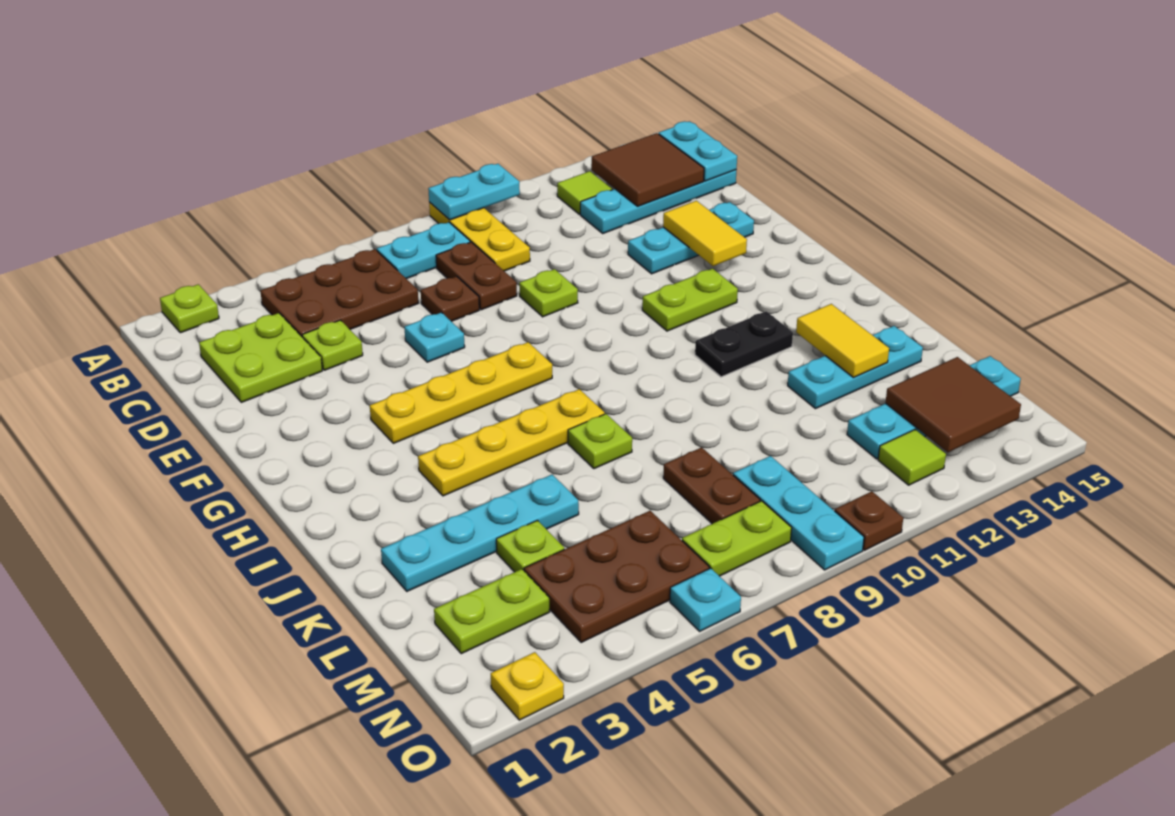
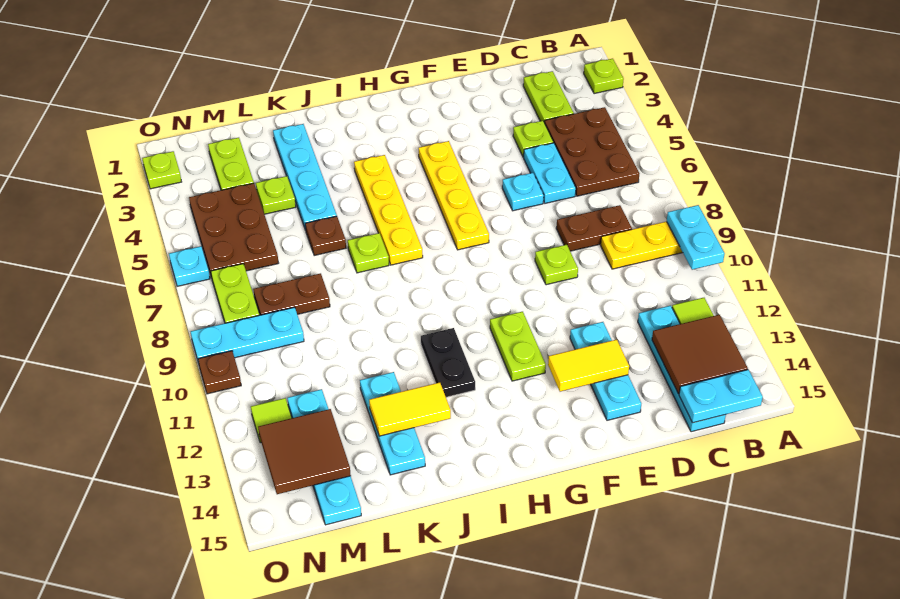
cyan 1x2 plate [377,222,470,279] -> cyan 1x2 plate moved to [524,143,576,203]
lime 2x2 plate [199,313,322,402] -> lime 1x2 plate [523,71,574,123]
brown 1x1 plate [421,276,479,321] -> brown 1x1 plate moved to [305,216,346,256]
yellow 1x1 plate [491,652,564,720] -> lime 1x1 plate [142,151,181,189]

